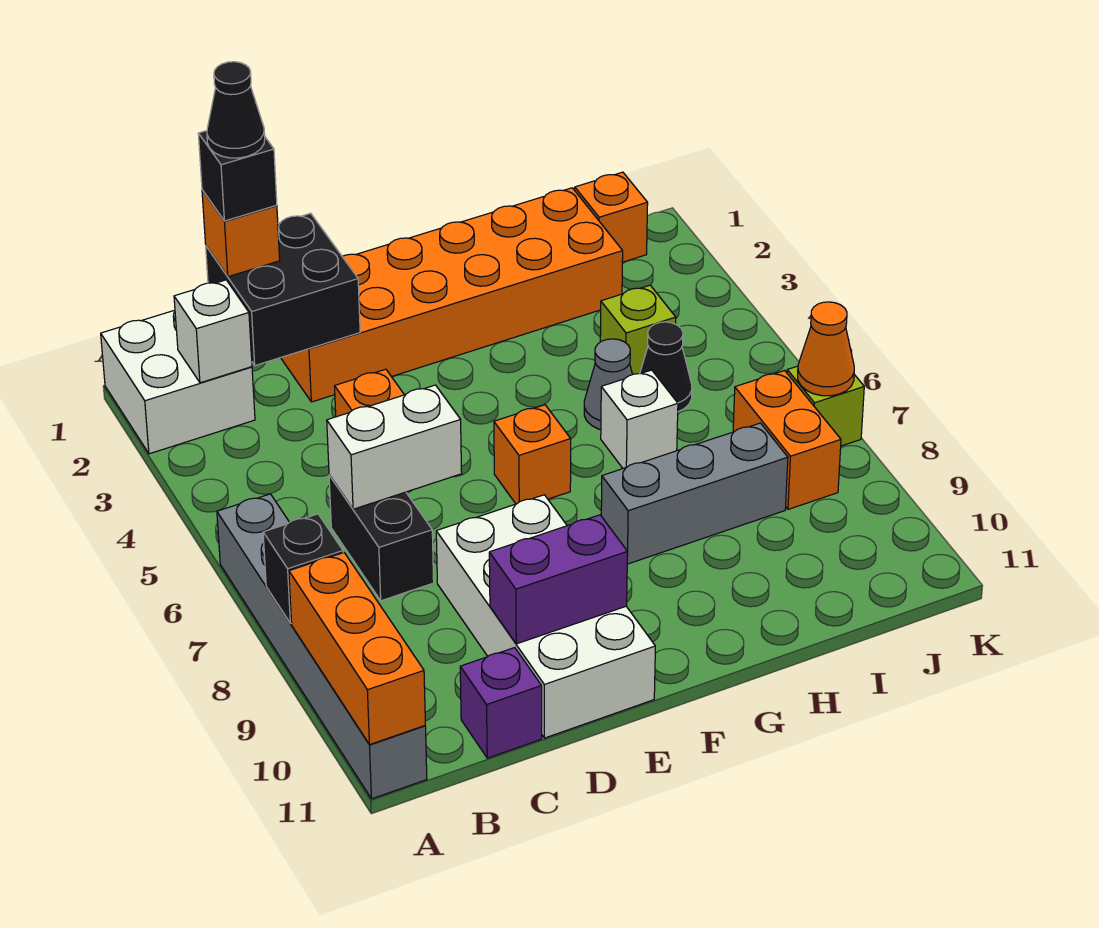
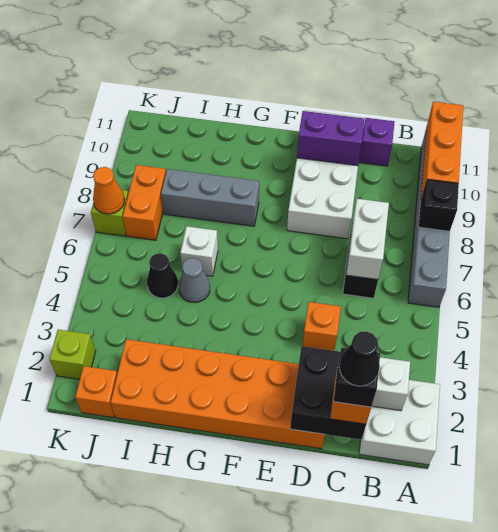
white 1x2 brick [327,385,462,509] -> white 1x2 brick turned to [346,199,389,279]
orange 1x1 brick [494,405,571,504] -> none
lime 1x1 brick [600,285,676,374] -> lime 1x1 brick moved to [49,330,96,379]

